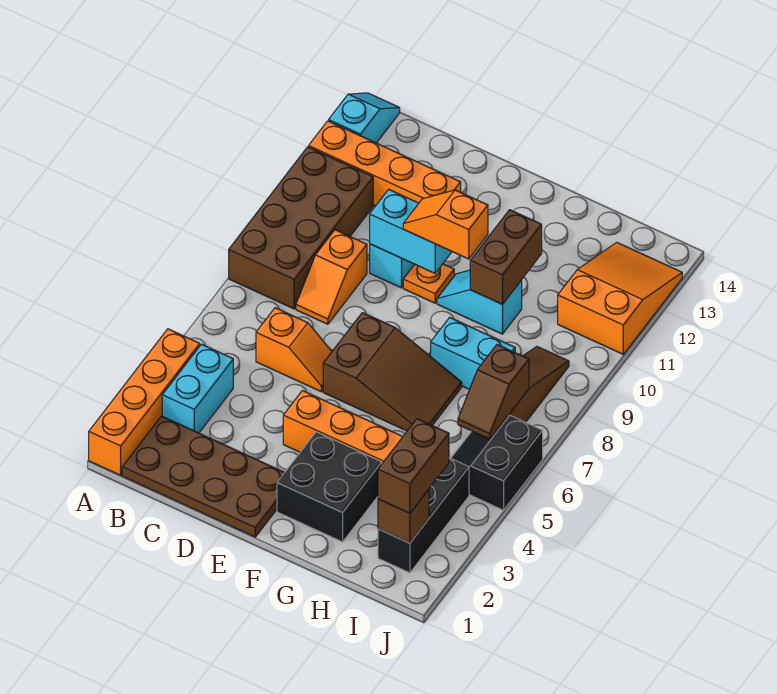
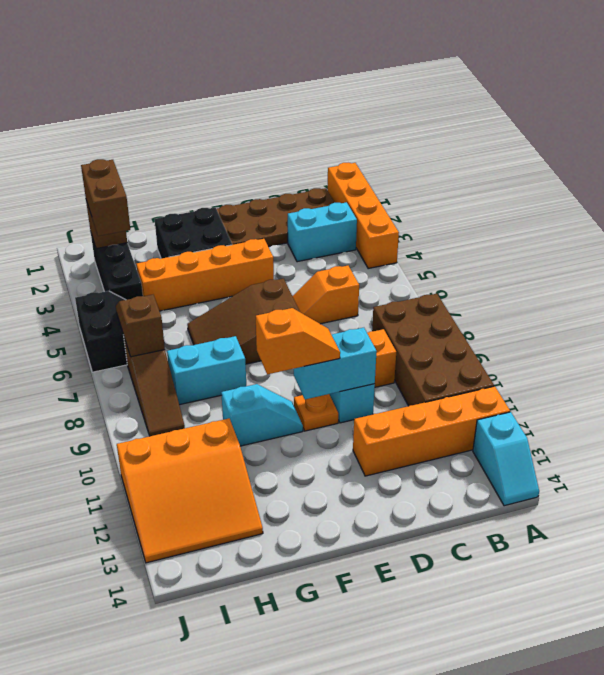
cyan 1x2 brick [162,344,233,433] -> cyan 1x2 brick turned to [288,202,357,262]
brown 1x2 brick [470,210,542,304] -> none
orange 2x3 slope [558,242,682,354] -> orange 3x3 slope [117,419,263,563]

